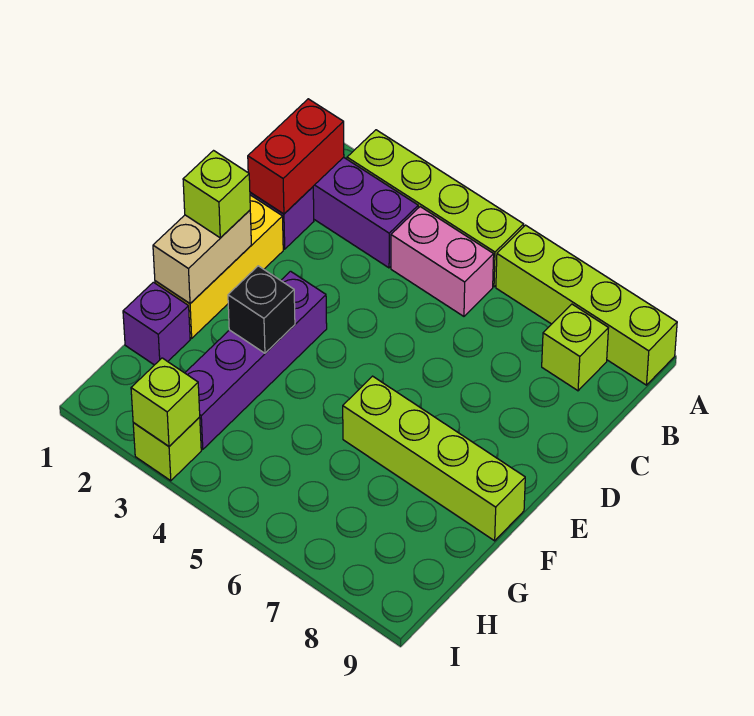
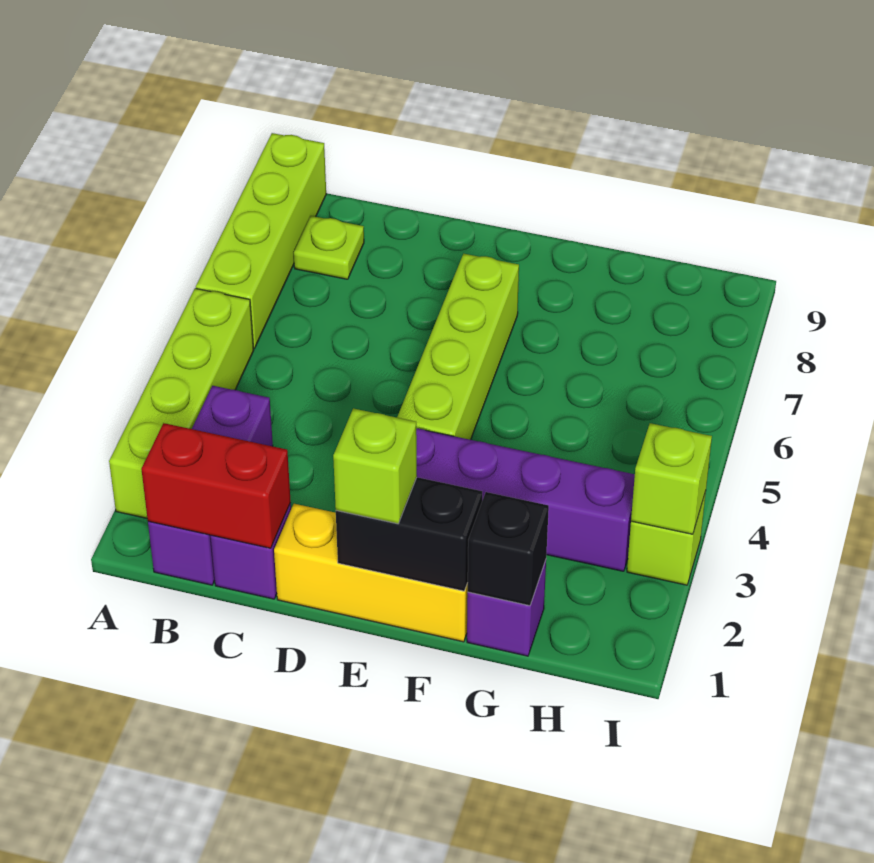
pink 1x2 brick [391,207,494,316] -> none
lime 1x1 brick [542,304,608,391] -> lime 1x1 plate [294,216,364,279]
tan 1x2 brick [153,210,251,303] -> black 1x2 brick [336,477,482,591]
black 1x1 brick [228,266,295,353] -> black 1x1 brick moved to [467,492,549,606]
lime 1x4 brick [343,376,525,541] -> lime 1x4 brick moved to [397,254,519,440]

